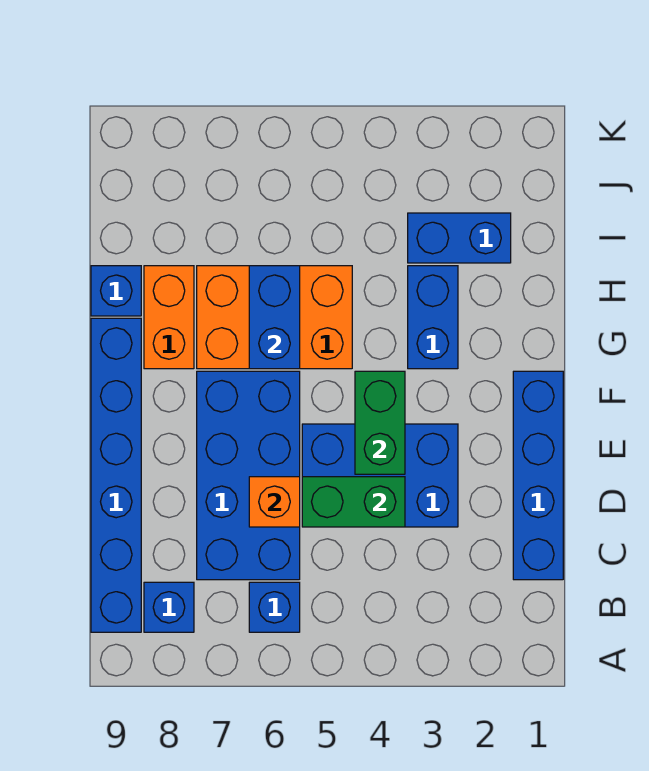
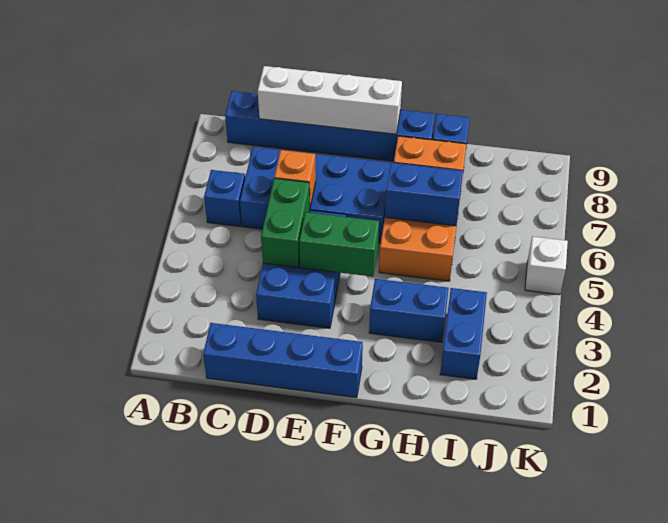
blue 1x1 brick [144,582,194,632] -> none
none -> white 1x4 brick [258,66,402,134]
none -> white 1x1 brick [525,236,568,295]

